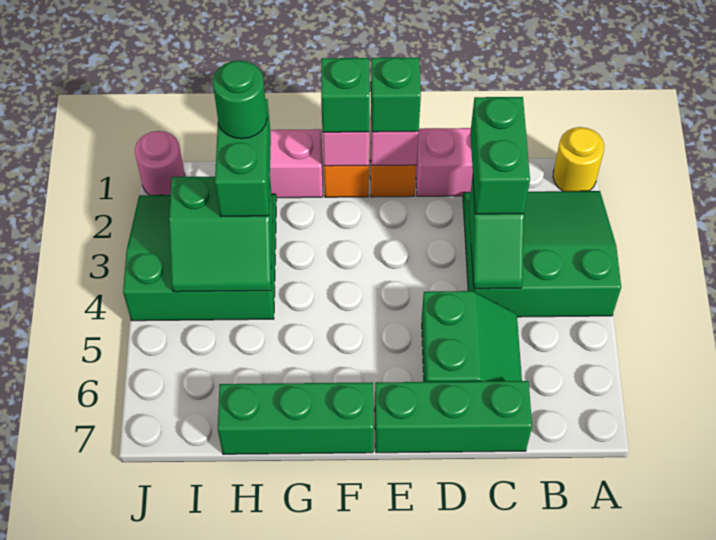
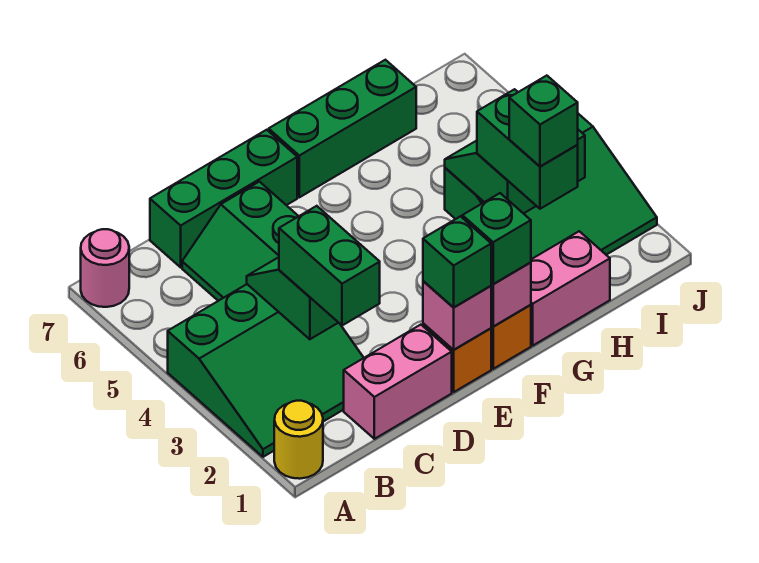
green 1x1 round brick [213,61,267,139] -> green 1x1 brick [509,76,578,166]
pink 1x1 round brick [135,131,185,195] -> pink 1x1 round brick moved to [81,229,129,307]

